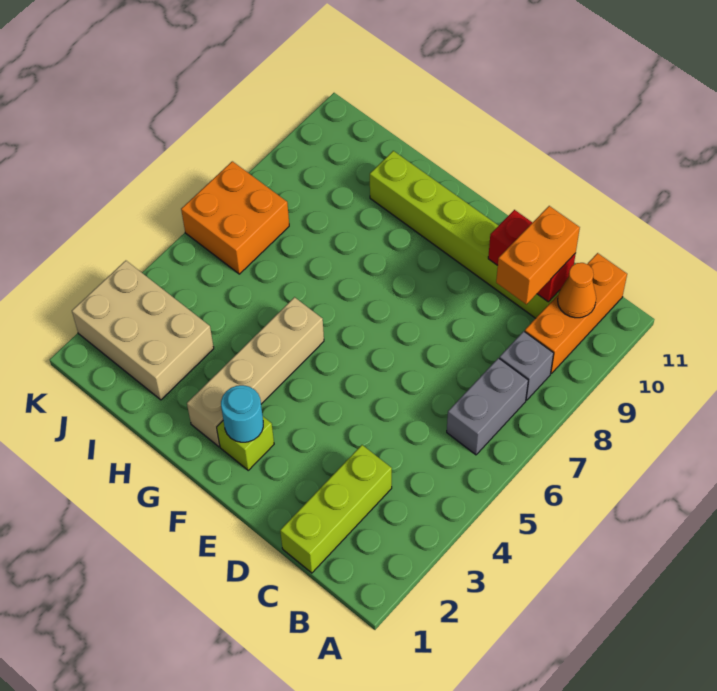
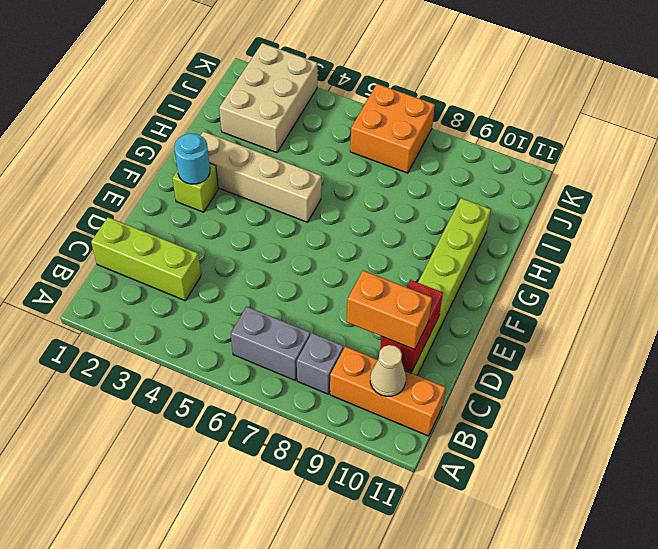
orange 1x1 cone [558,263,596,318] -> tan 1x1 cone [370,345,406,396]

